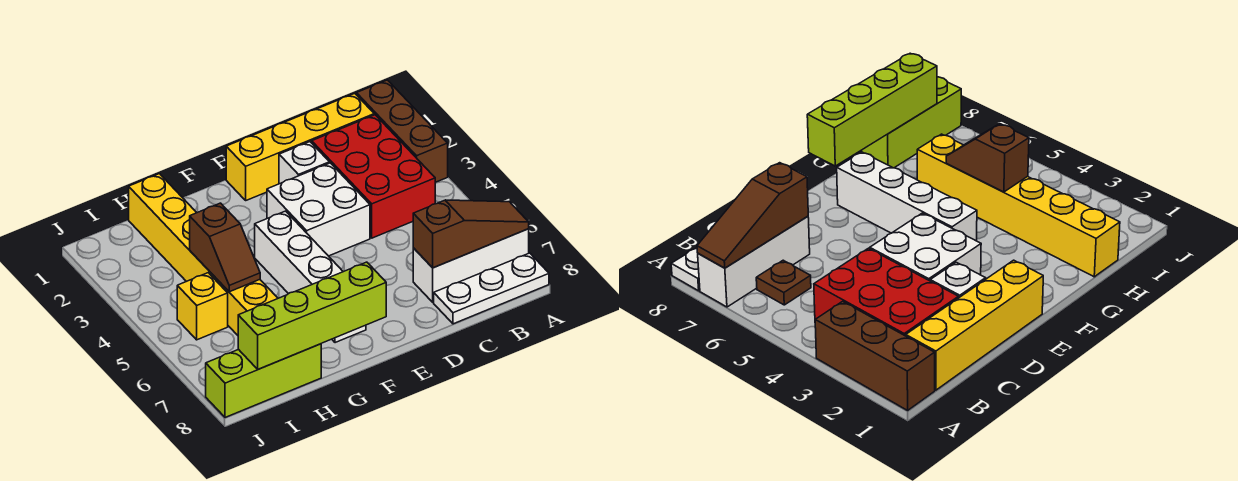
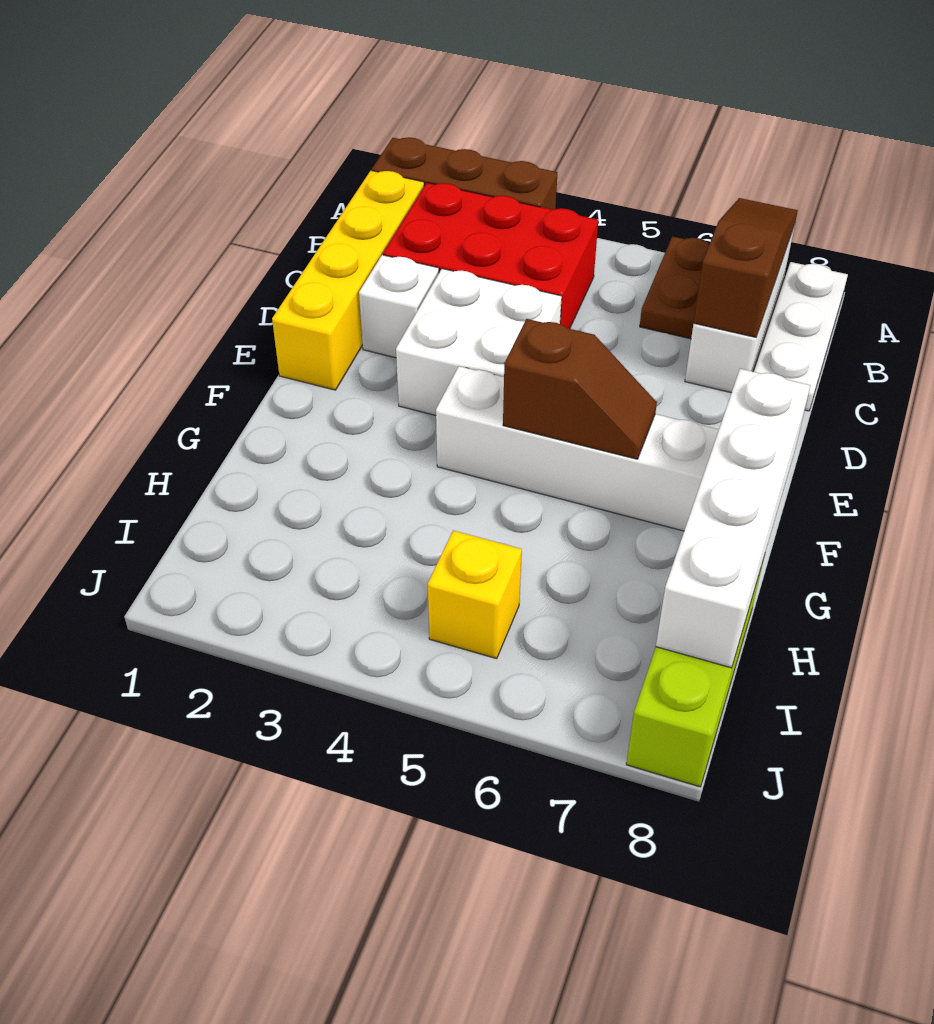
brown 1x1 plate [756,260,811,305] -> brown 1x2 plate [640,236,709,339]
lime 1x4 brick [238,262,386,369] -> white 1x4 brick [656,369,810,668]
yellow 1x6 brick [129,174,278,335] -> none
brown 1x2 slope [190,203,260,292] -> brown 1x2 slope moved to [503,319,657,459]

